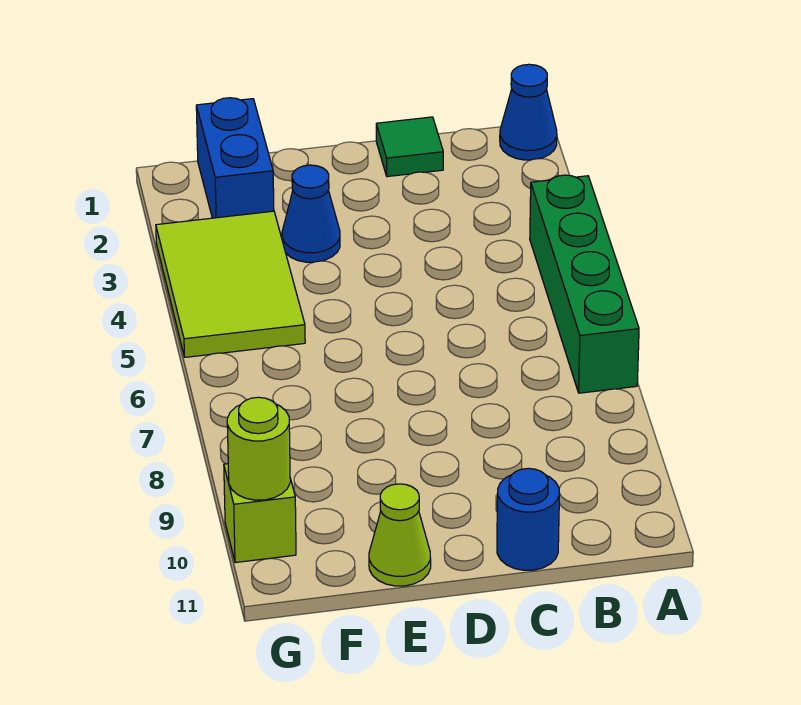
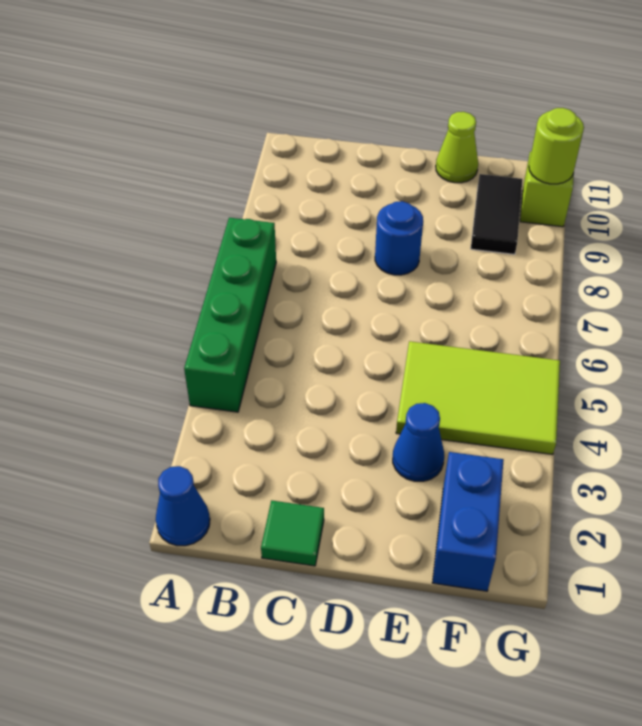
blue 1x1 round brick [497,468,559,570] -> blue 1x1 round brick moved to [375,201,423,275]
lime 2x3 tile [156,211,305,357] -> lime 2x3 tile turned to [396,341,560,454]
none -> black 1x2 tile [471,174,523,254]

